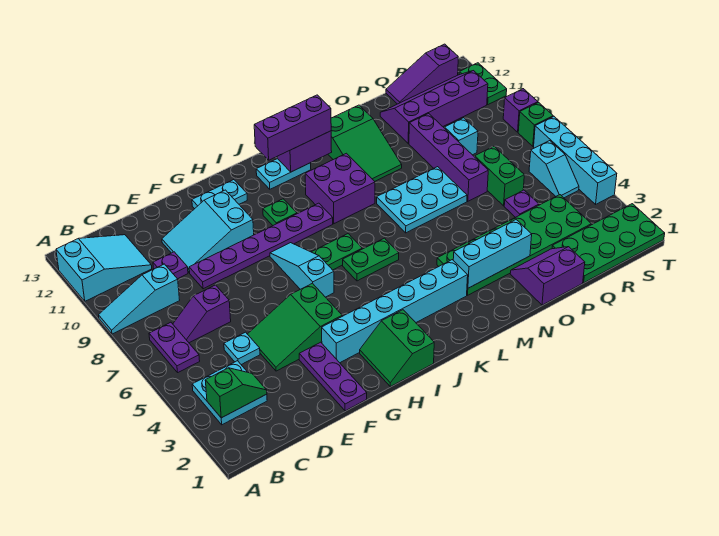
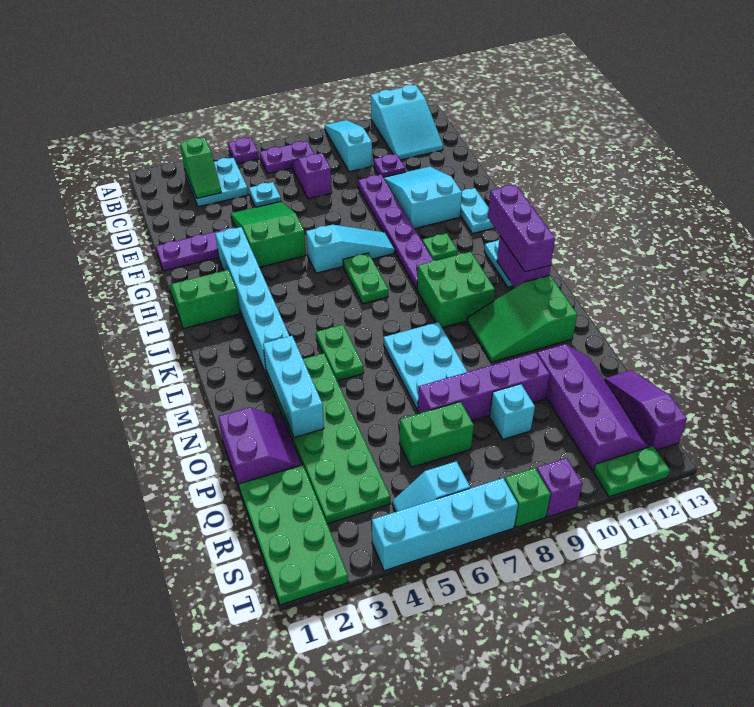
green 1x2 plate [343,238,399,281] -> green 1x2 plate moved to [316,325,364,381]
purple 2x2 brick [305,153,375,224] -> green 2x2 brick [417,252,495,328]
purple 1x1 plate [504,190,539,217] -> purple 1x1 plate moved to [228,138,259,164]

